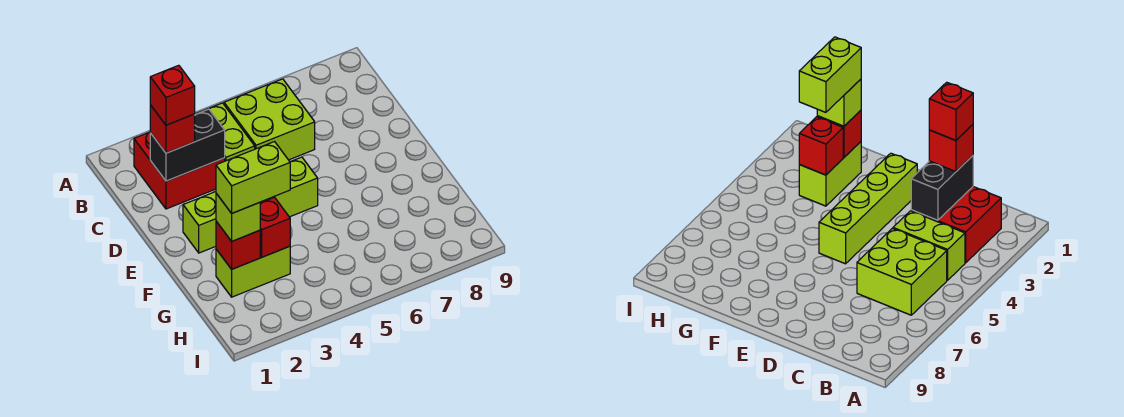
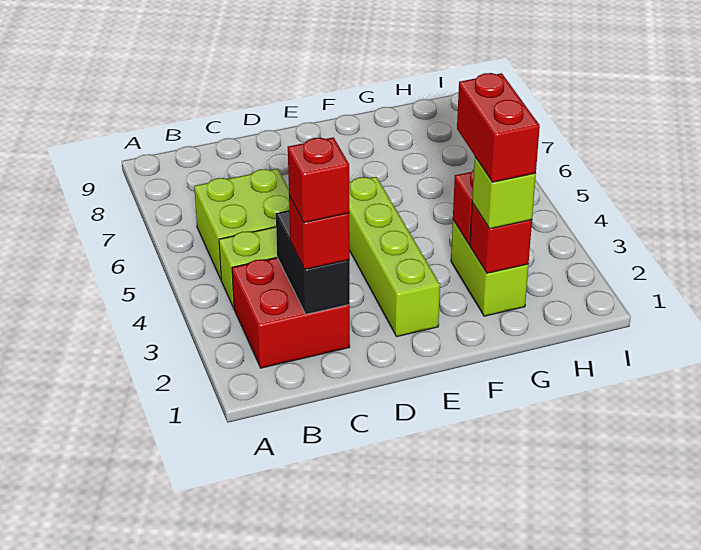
lime 1x2 brick [216,142,290,213] -> red 1x2 brick [457,73,540,182]

